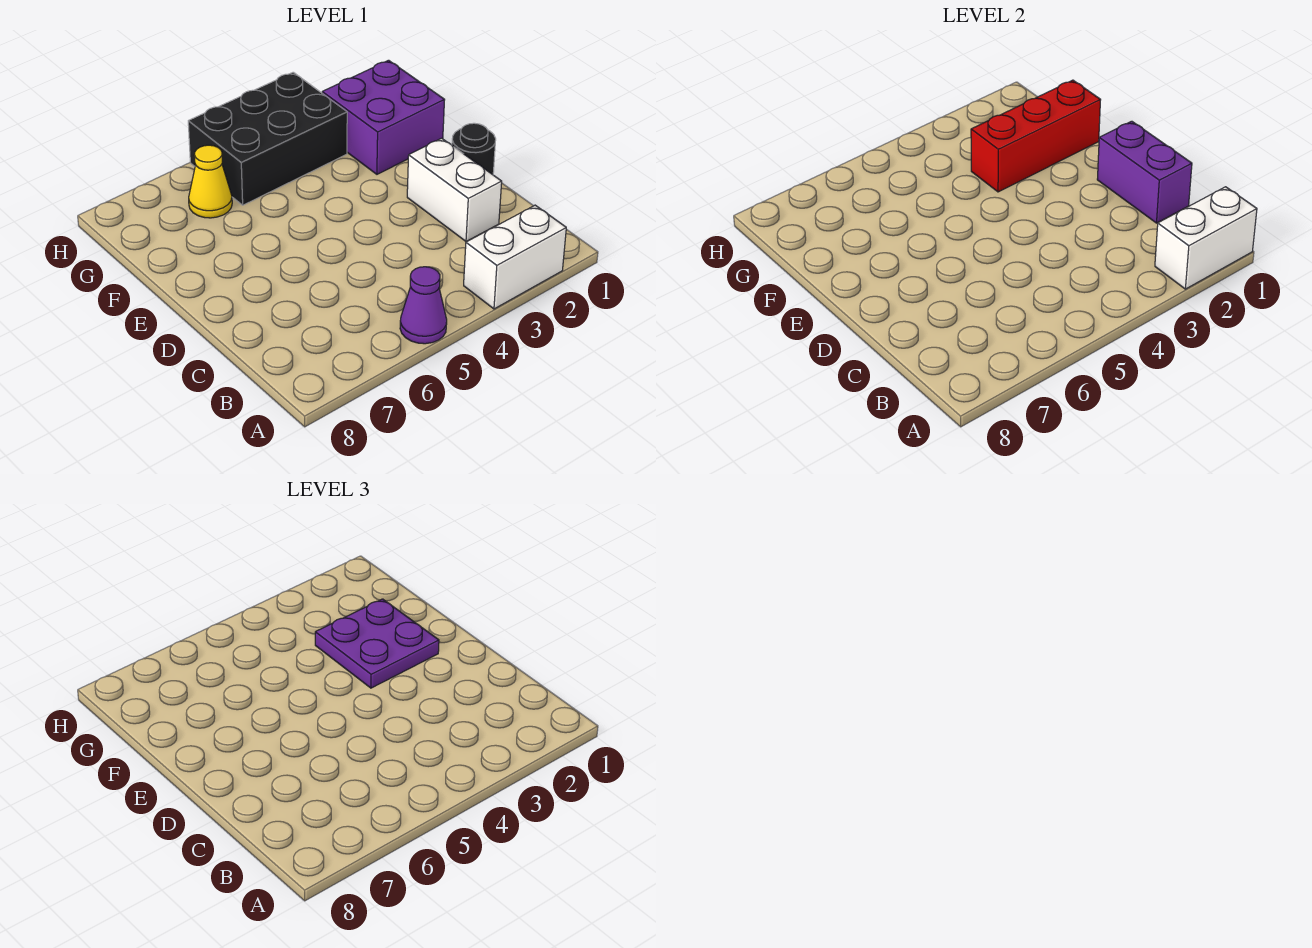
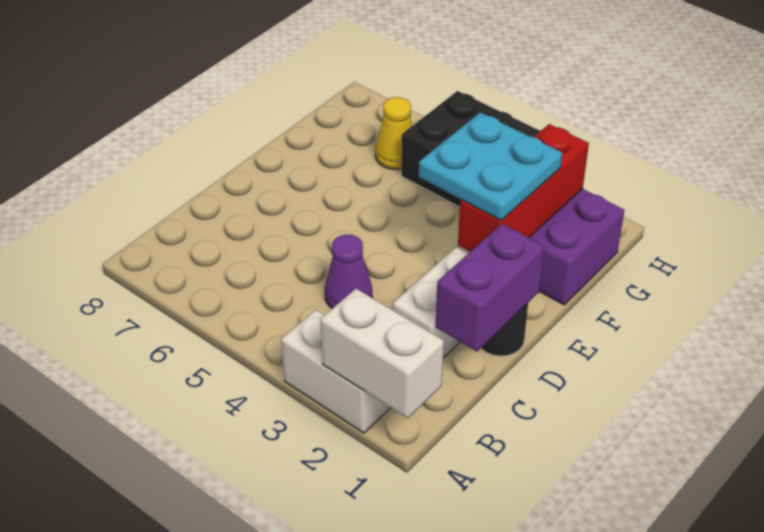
purple 1x1 cone [400,267,447,344] -> purple 1x1 cone moved to [325,235,372,308]
purple 2x2 plate [315,599,439,688] -> cyan 2x2 plate [419,112,562,221]
red 1x3 brick [971,80,1100,192] -> red 1x3 brick turned to [458,124,589,252]

